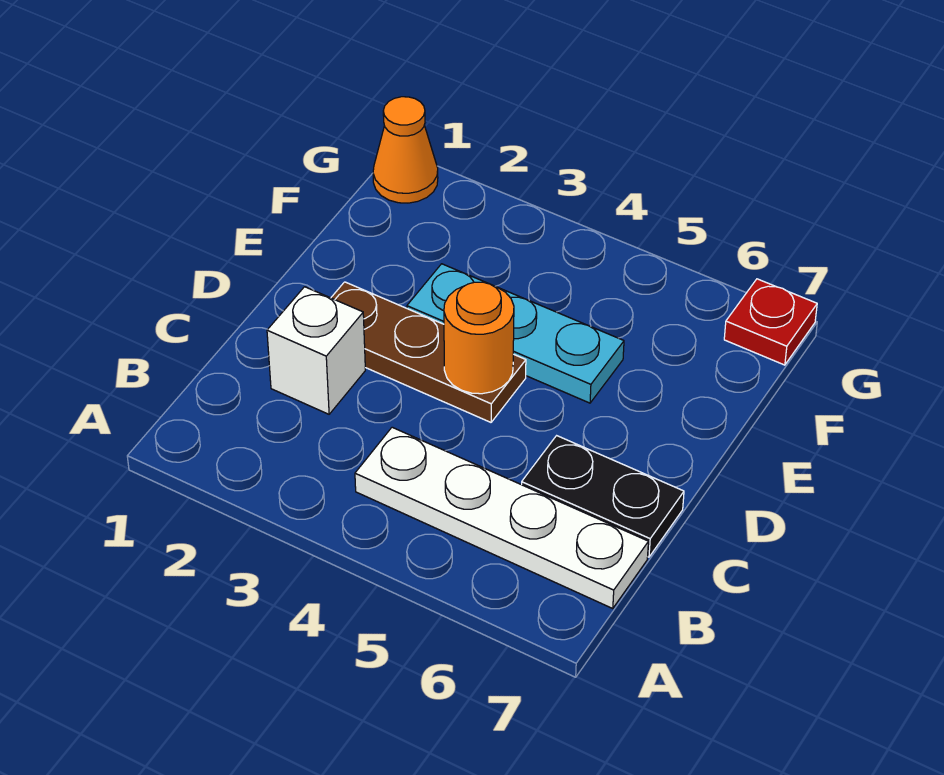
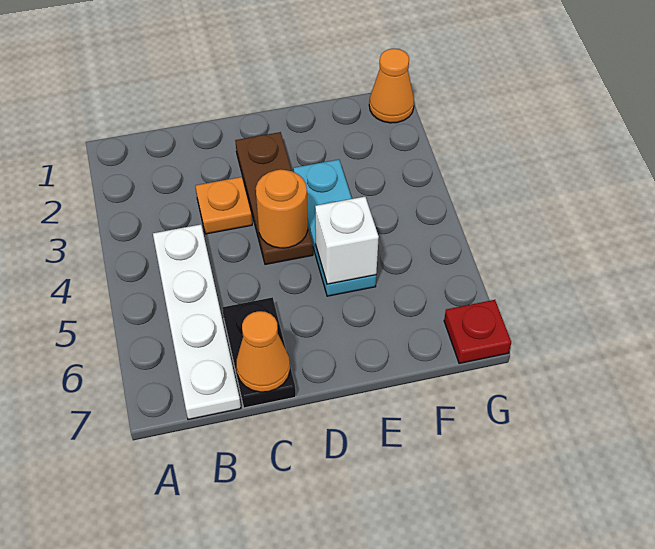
white 1x1 brick [267,287,365,414] -> white 1x1 brick moved to [315,197,379,284]
none -> orange 1x1 plate [195,177,252,234]
none -> orange 1x1 cone [236,311,290,392]

